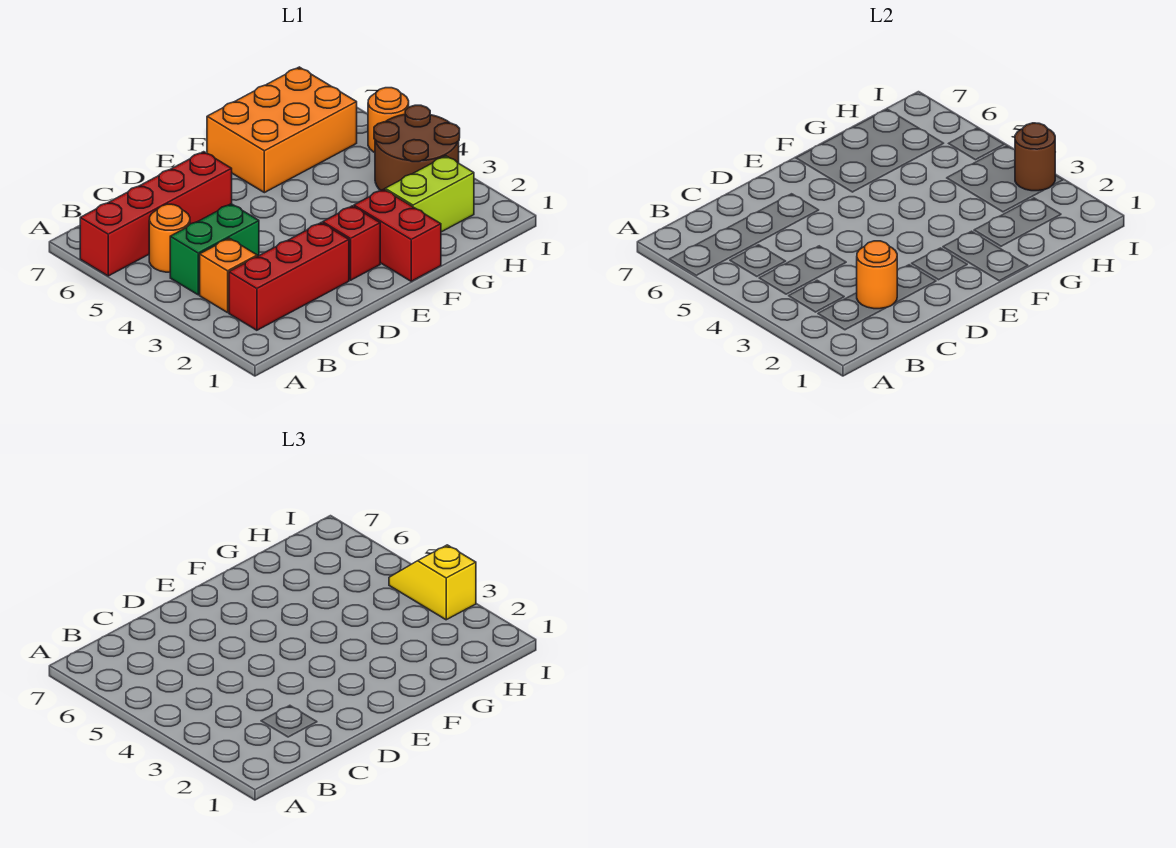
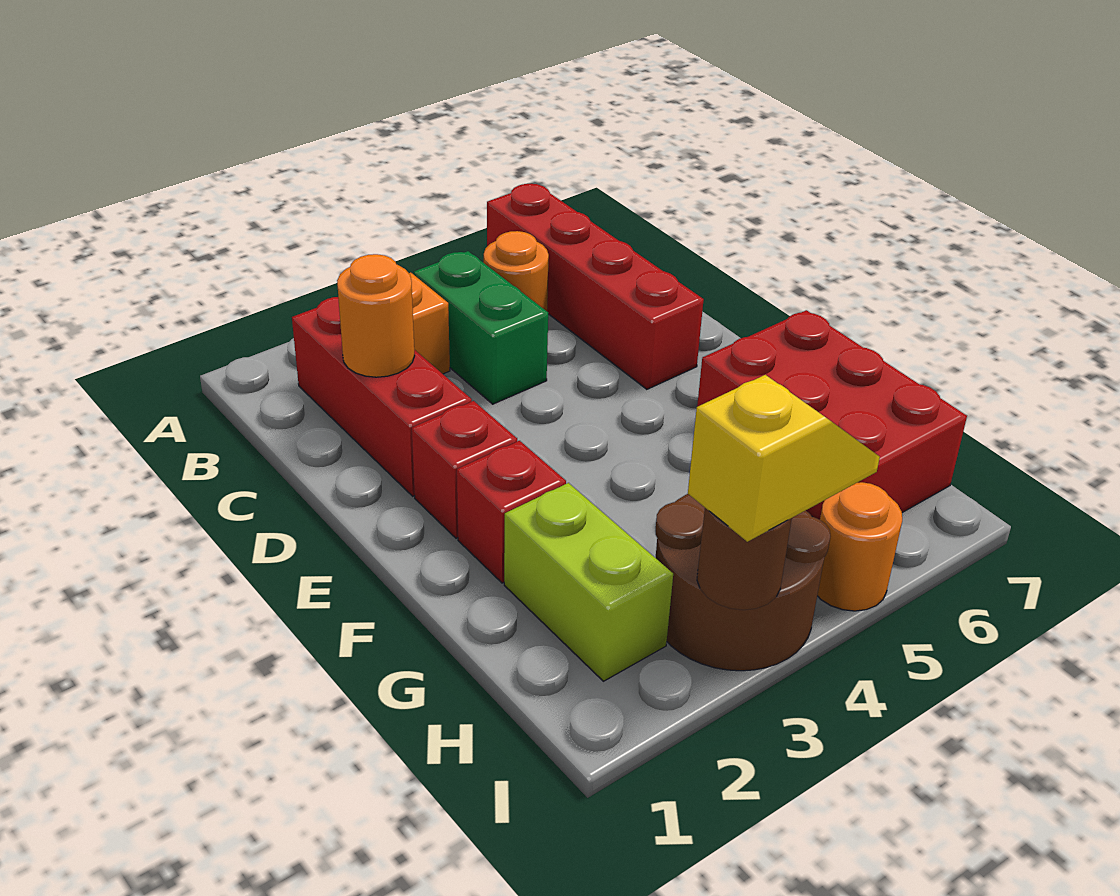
red 1x2 brick [354,189,441,281] -> red 1x1 brick [457,441,566,583]
orange 2x3 brick [207,67,357,193] -> red 2x3 brick [697,310,967,520]

